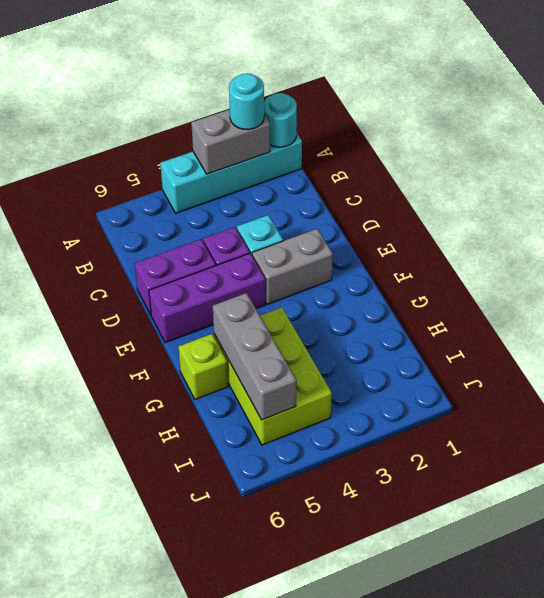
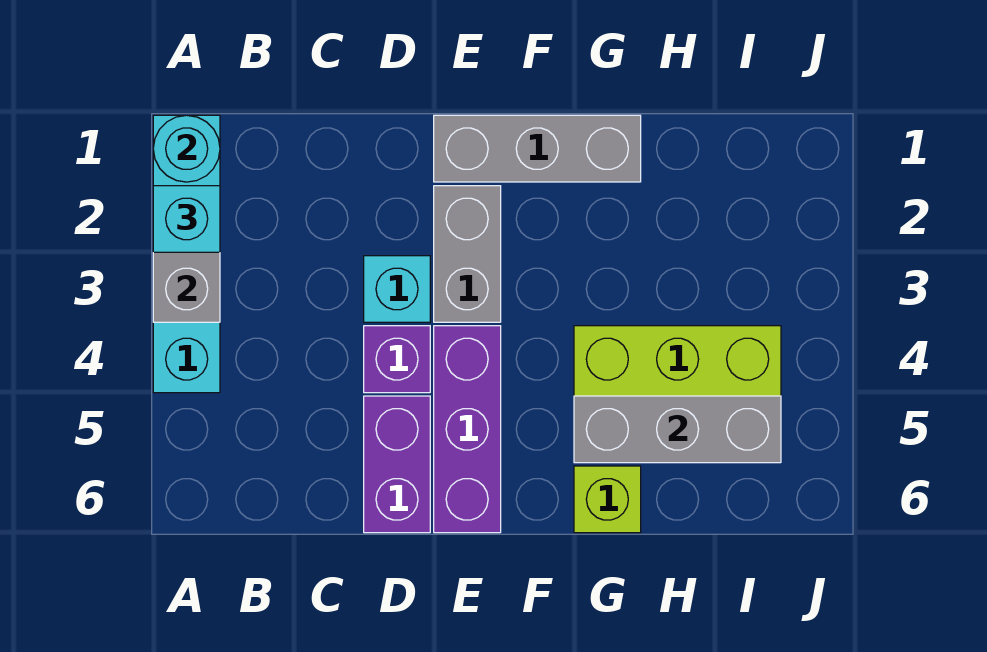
cyan 1x1 round brick [229,73,264,130] -> cyan 1x1 brick [153,186,220,252]
none -> grey 1x3 brick [434,115,641,182]

